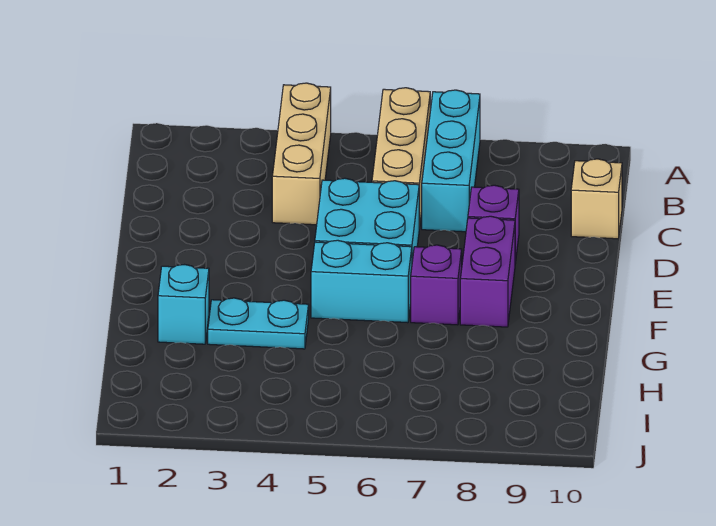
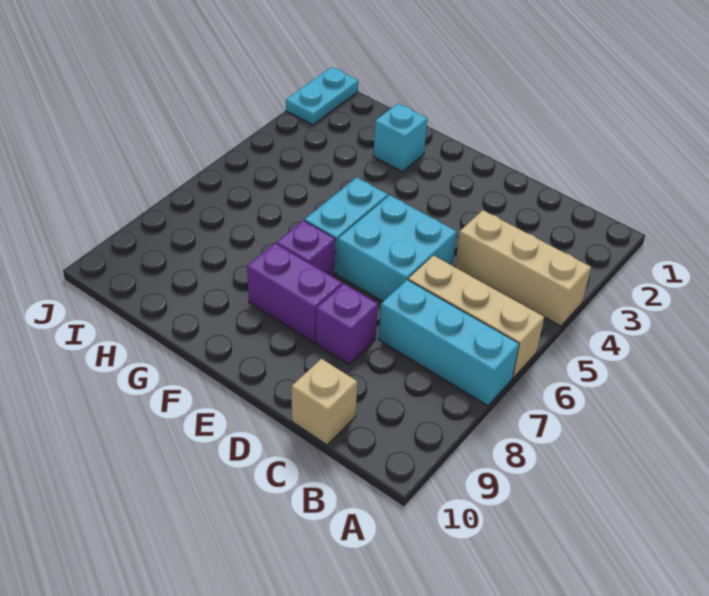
cyan 1x2 plate [208,298,309,349] -> cyan 1x2 plate moved to [286,67,358,125]

